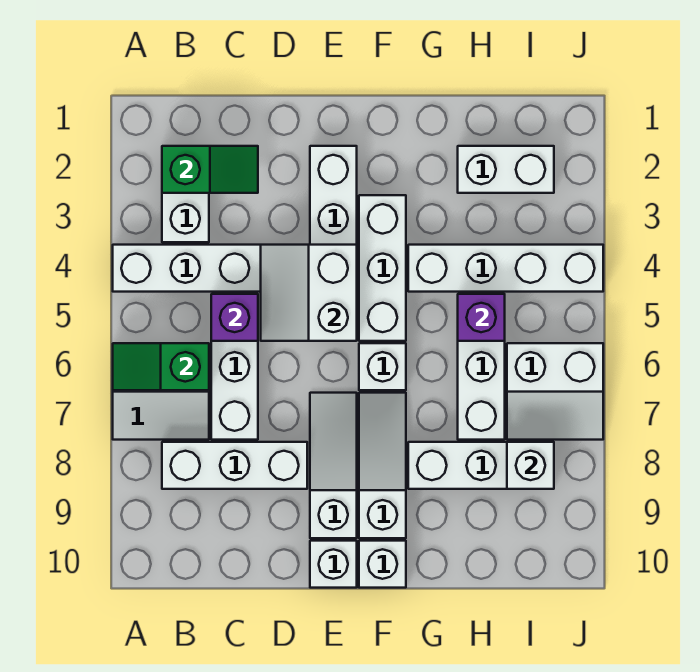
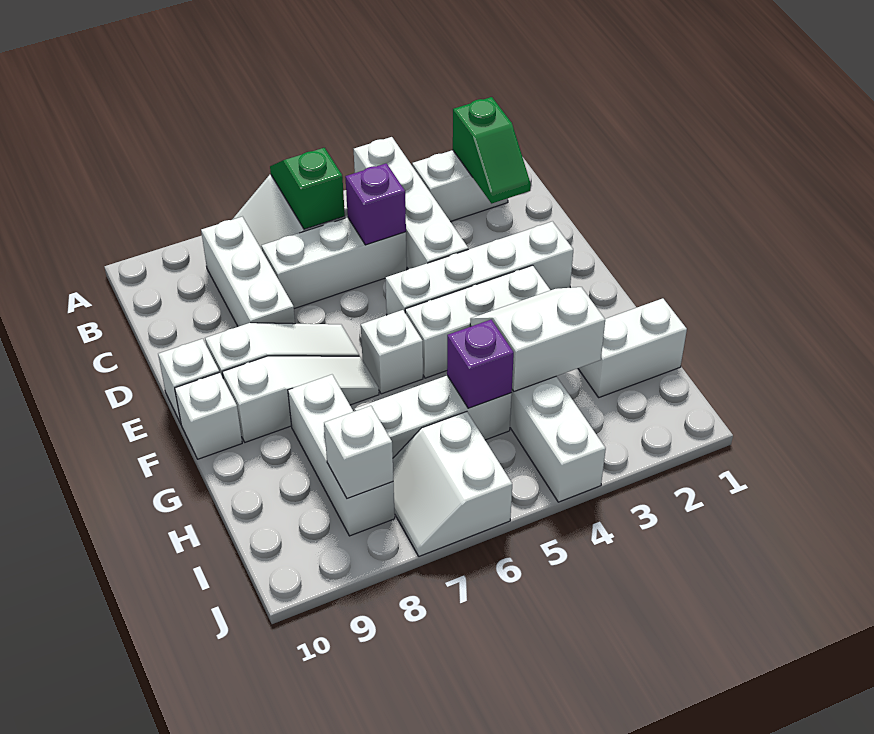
white 2x2 slope [261,245,357,341] -> white 2x2 slope moved to [470,287,605,391]
white 1x2 brick [458,146,554,193] -> white 1x2 brick turned to [578,298,687,397]

